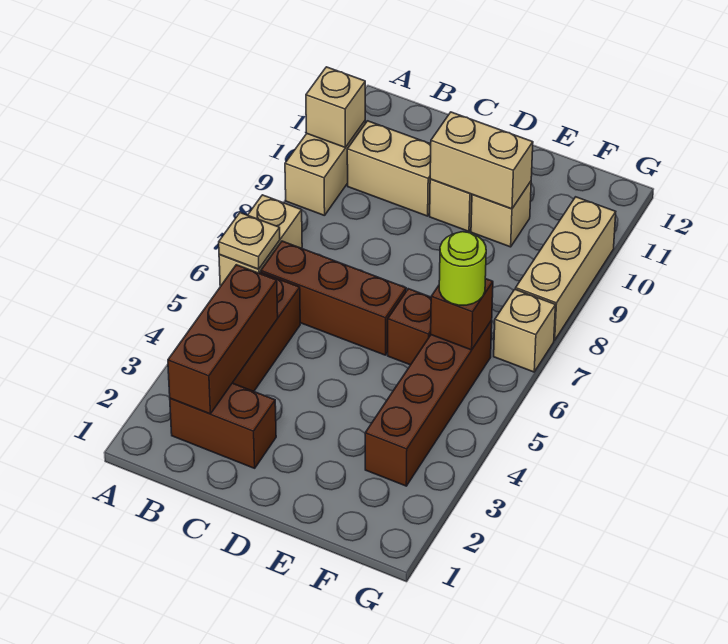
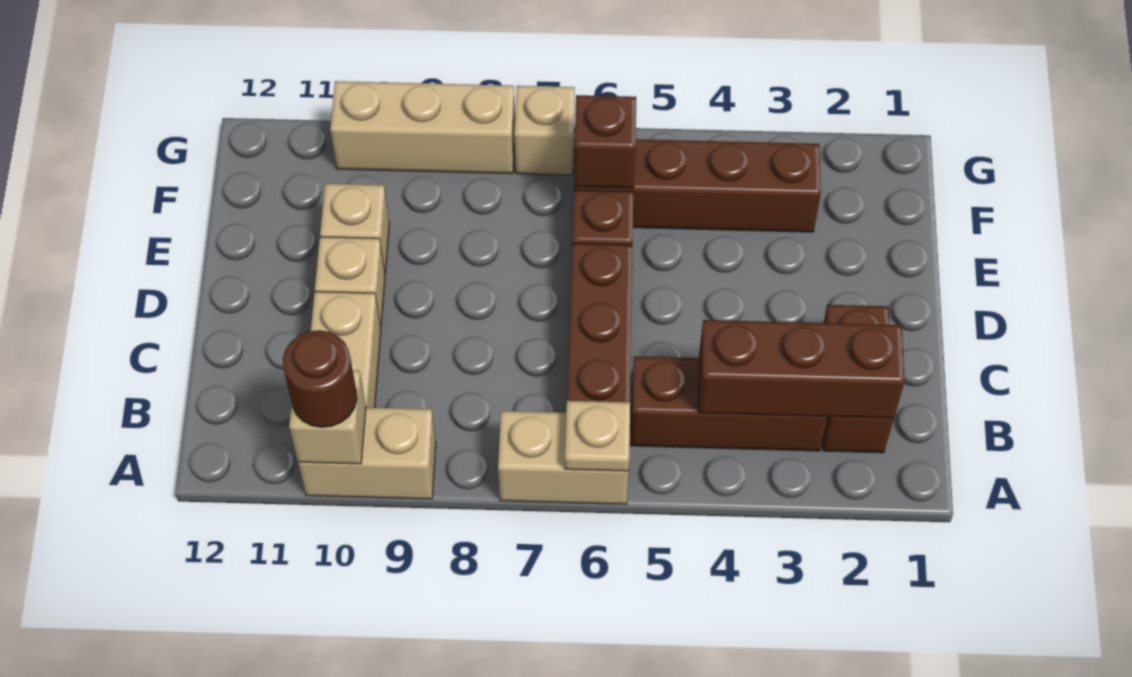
none -> brown 1x1 round brick [283,330,357,427]
tan 1x2 brick [430,112,533,209] -> none
lime 1x1 round brick [439,232,486,305] -> none

